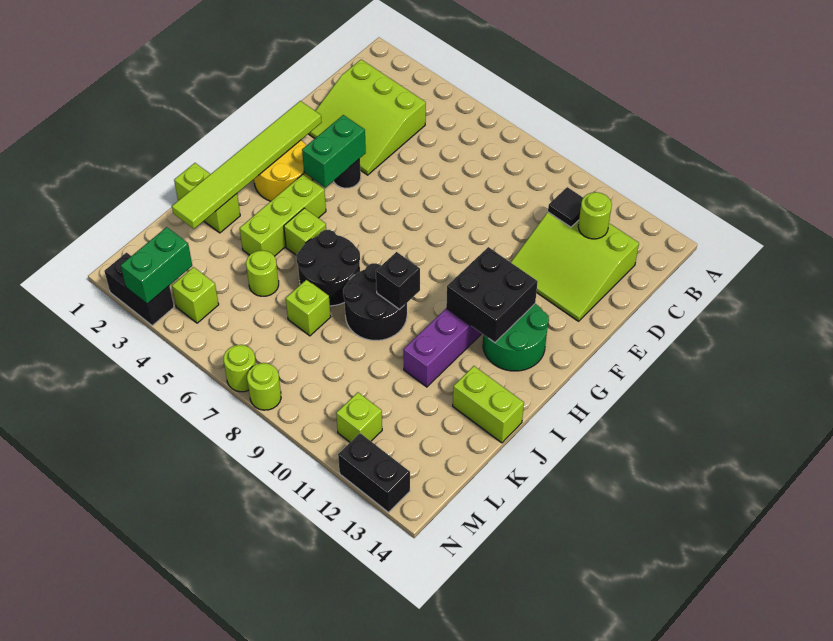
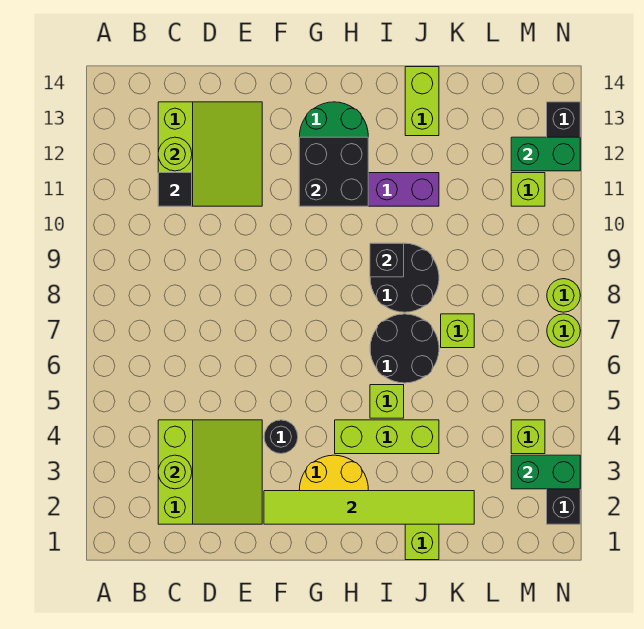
green 1x2 brick [302,115,366,188] -> green 1x2 brick moved to [511,137,580,171]
lime 1x1 round brick [246,250,279,296] -> lime 1x1 round brick moved to [158,455,192,489]

